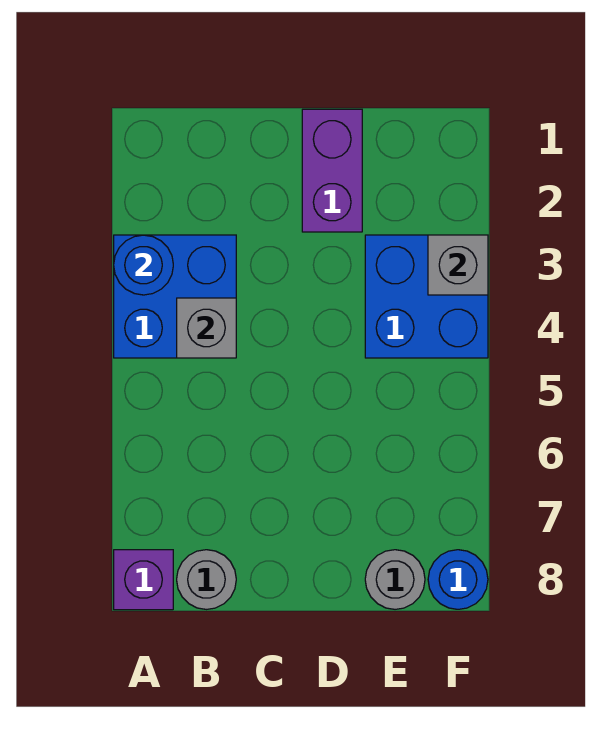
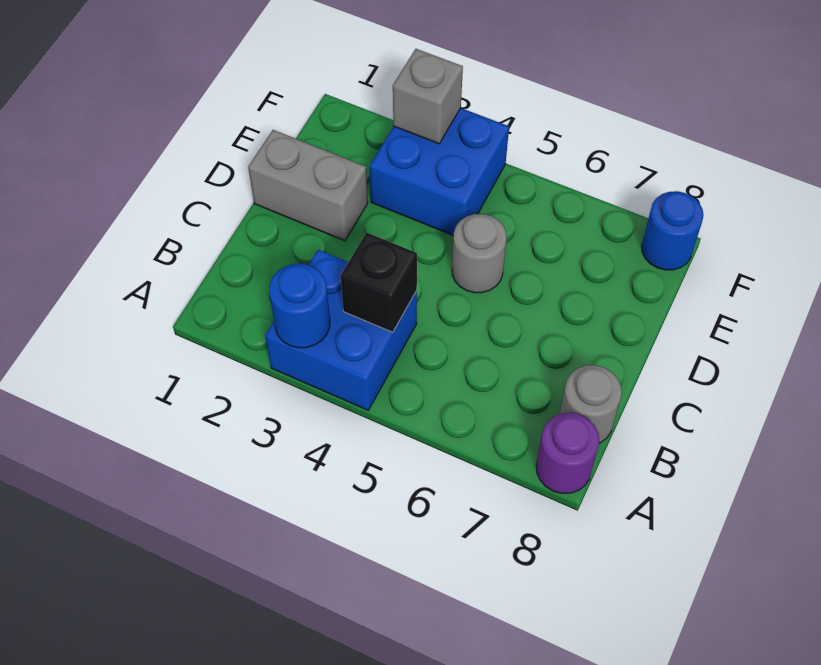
purple 1x1 brick [114,550,173,610] -> purple 1x1 round brick [536,413,599,493]
grey 1x1 brick [177,298,236,358] -> black 1x1 brick [341,232,417,332]
purple 1x2 brick [302,109,362,232] -> grey 1x2 brick [248,130,368,241]
grey 1x1 round brick [365,550,425,609] -> grey 1x1 round brick moved to [452,214,507,293]

